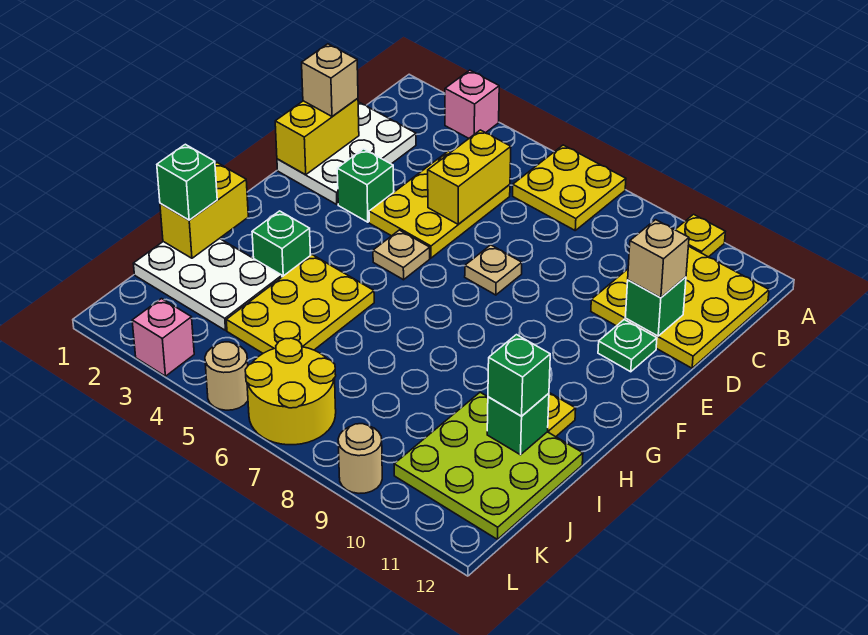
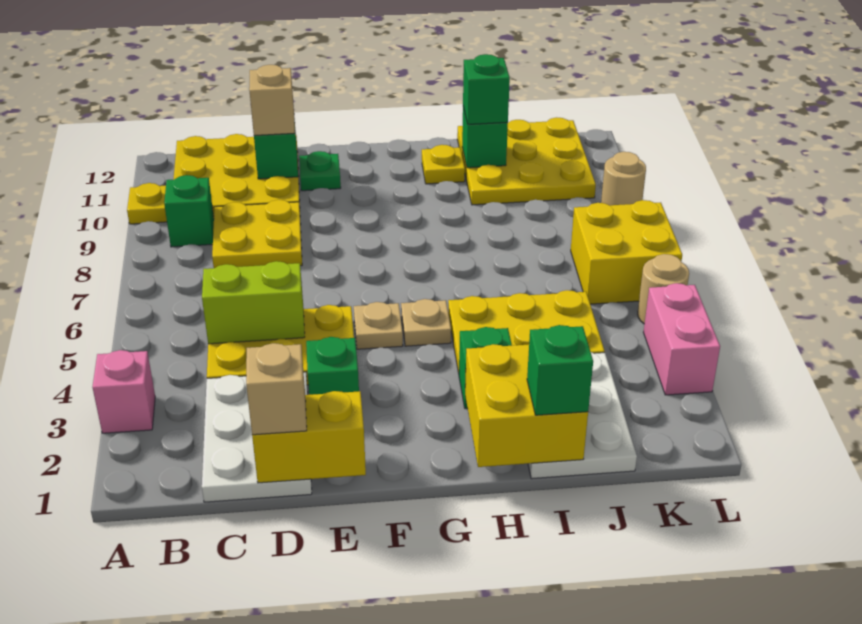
yellow 2x2 plate [513,145,626,230] -> yellow 2x2 plate moved to [212,200,302,268]
none -> green 1x1 brick [164,175,214,247]
white 2x3 plate [277,102,416,205] -> white 2x3 plate turned to [202,372,312,502]
yellow 1x2 brick [428,130,511,224] -> lime 1x2 brick [202,261,305,344]
tan 1x1 plate [465,245,522,295] -> tan 1x1 plate moved to [401,299,451,346]
yellow 1x2 brick [160,163,248,258] -> yellow 2x2 brick [465,344,588,467]
lime 3x3 plate [394,392,583,539] -> yellow 3x3 plate [457,117,596,205]
yellow 2x2 round brick [245,338,336,445] -> yellow 2x2 brick [571,200,682,304]
pink 1x1 brick [132,299,194,376] -> pink 1x2 brick [643,283,720,395]

